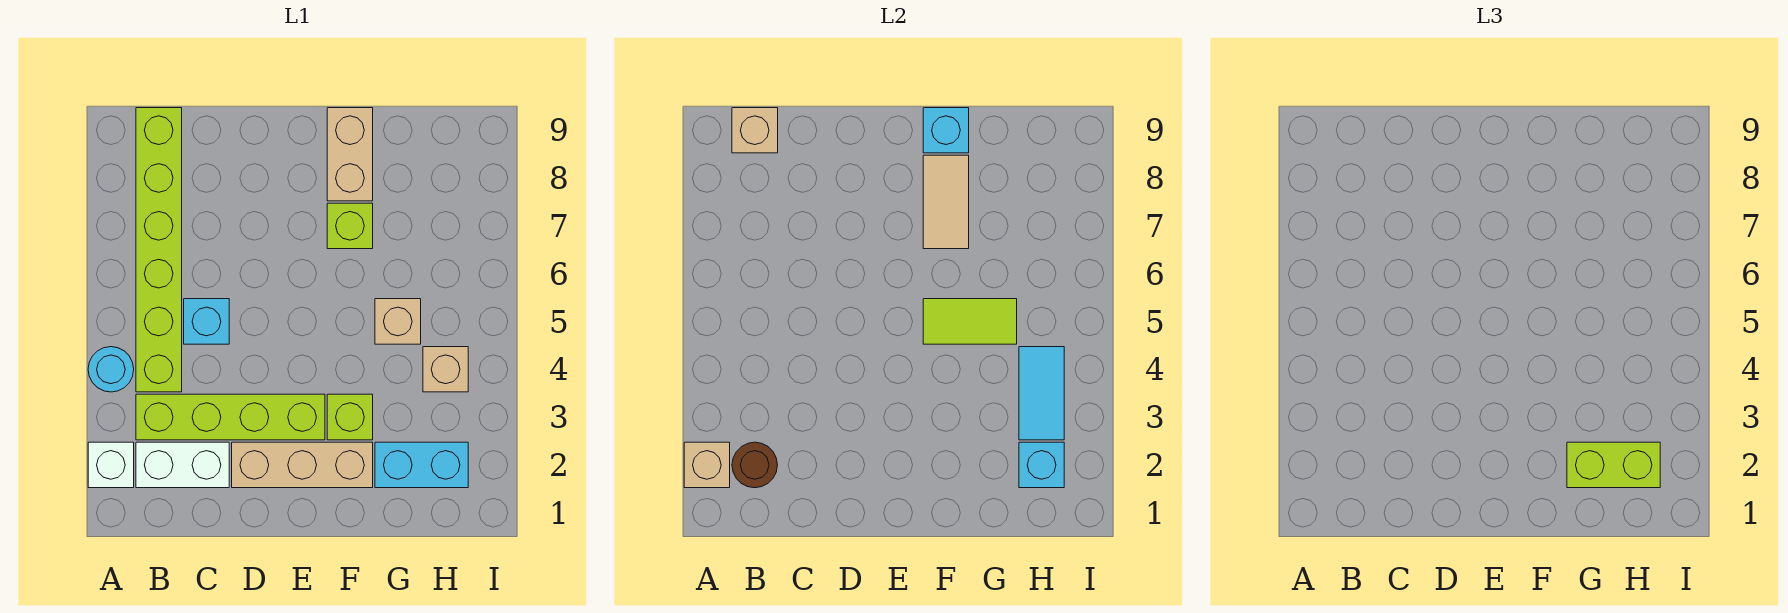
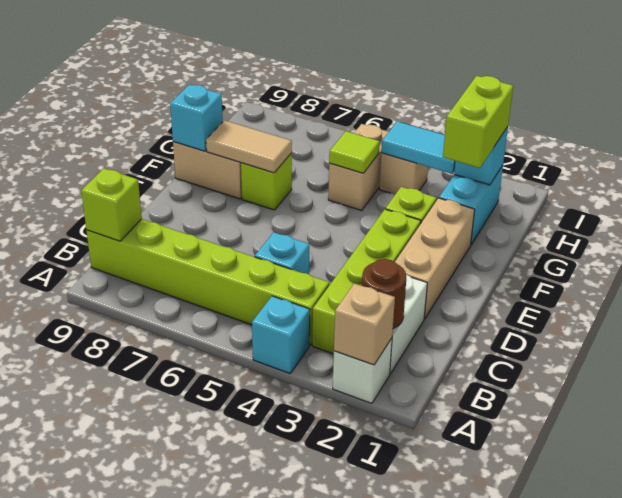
cyan 1x1 round brick [88,347,134,392] -> cyan 1x1 brick [252,296,310,373]
tan 1x1 brick [732,108,778,153] -> lime 1x1 brick [81,168,142,241]
lime 1x2 tile [923,299,1017,344] -> lime 1x1 tile [329,131,380,173]
tan 1x1 brick [375,299,421,344] -> tan 1x2 brick [328,124,388,210]

